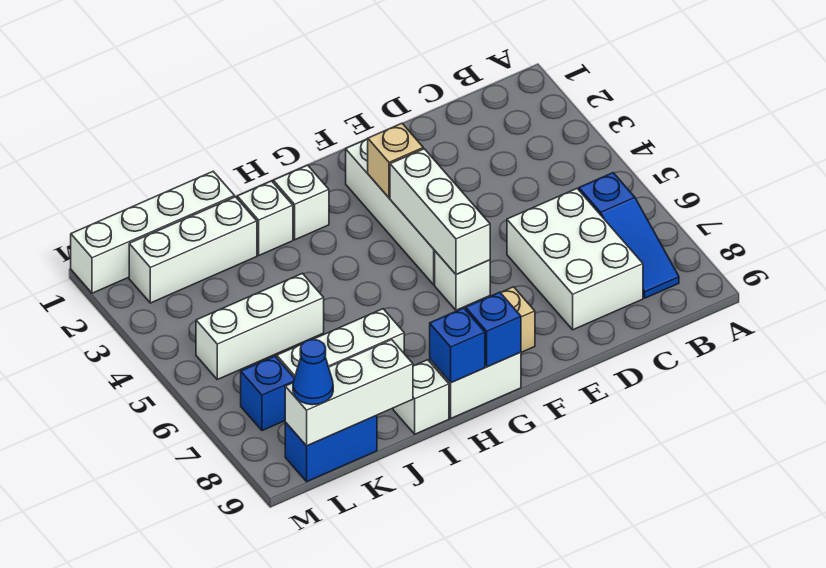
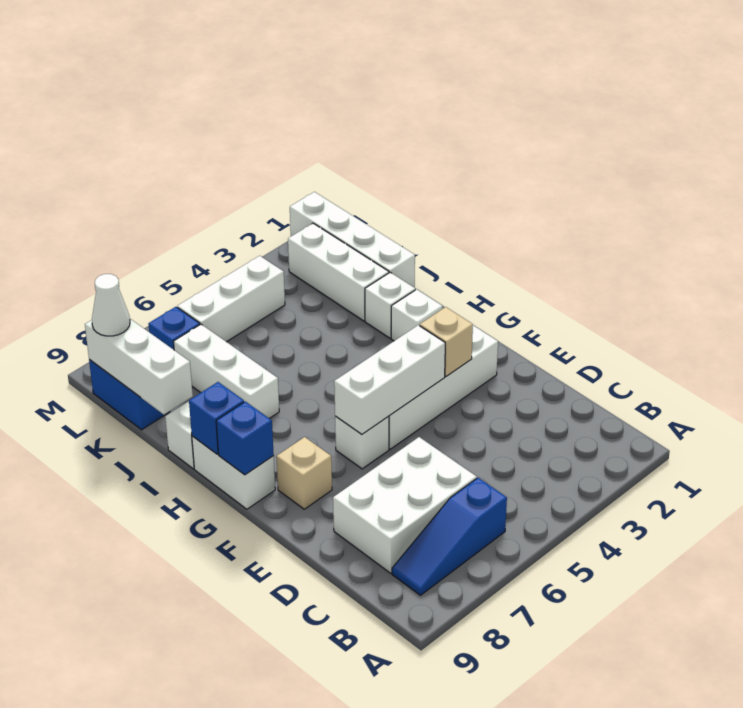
white 1x3 brick [196,273,324,380] -> white 1x3 brick turned to [177,256,285,342]
blue 1x1 cone [293,339,333,405] -> white 1x1 cone [92,274,130,336]

